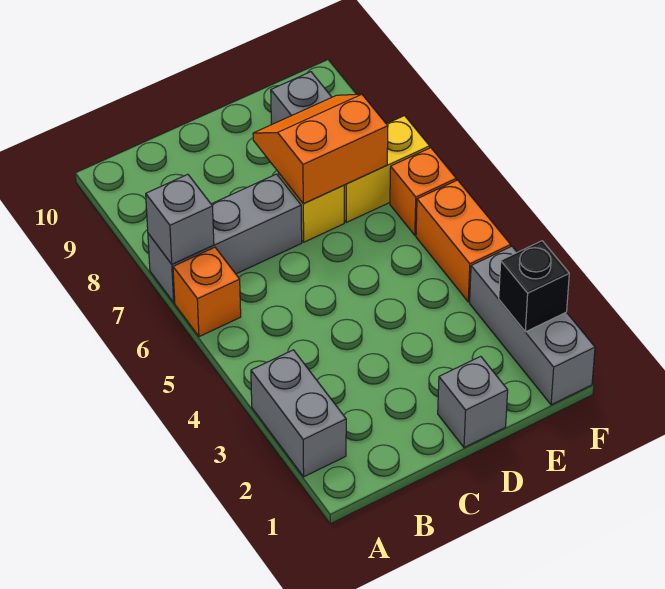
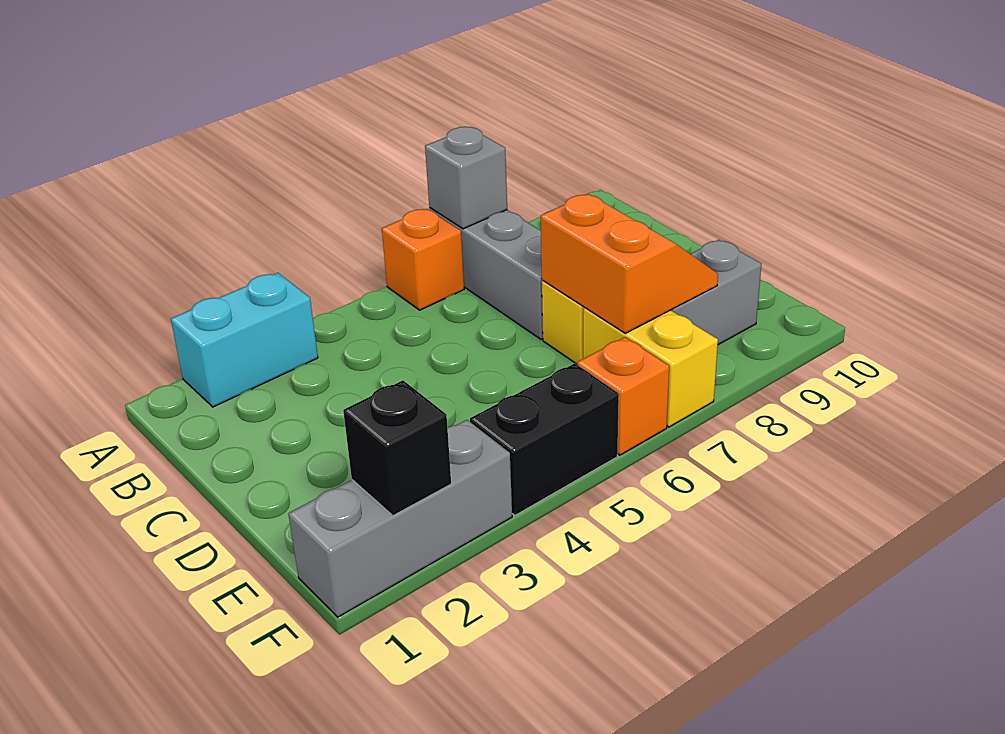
grey 1x2 brick [251,350,346,477] -> cyan 1x2 brick [171,273,318,407]
grey 1x1 brick [438,356,508,448] -> none
orange 1x2 brick [416,180,511,302] -> black 1x2 brick [470,363,619,515]

